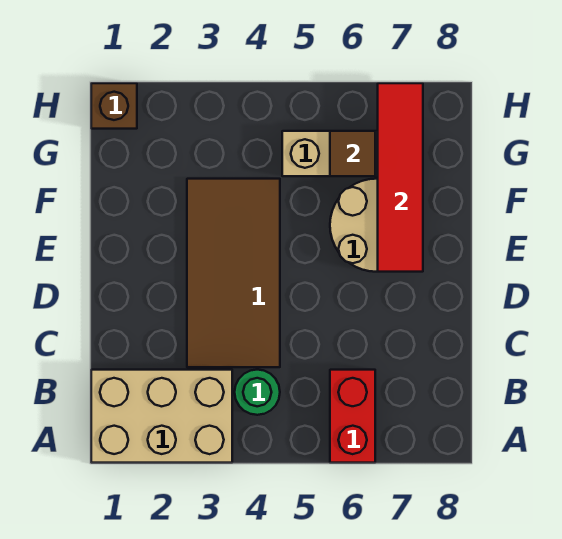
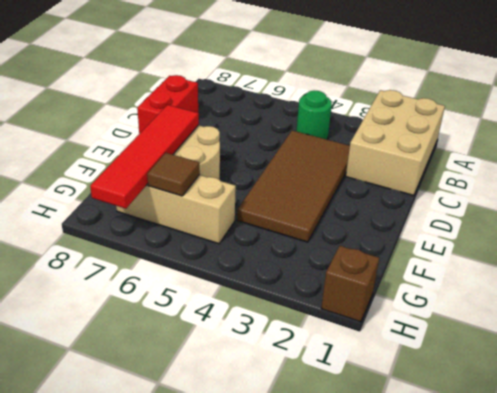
tan 2x3 brick [91,370,232,463] -> tan 2x3 brick turned to [346,90,445,195]
red 1x2 brick [330,370,375,463] -> red 1x2 brick moved to [137,75,198,134]

